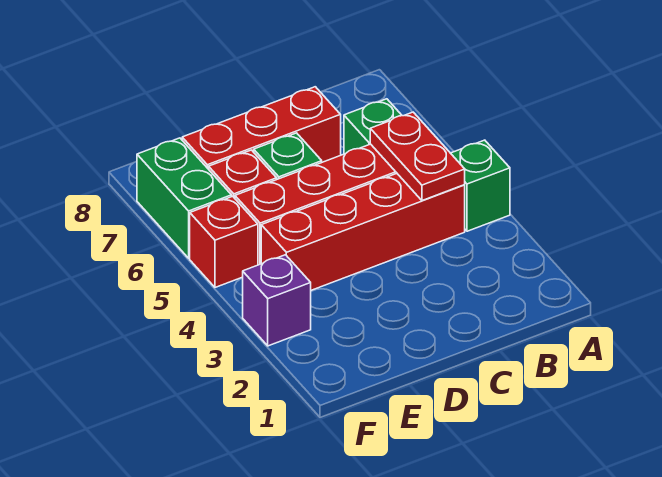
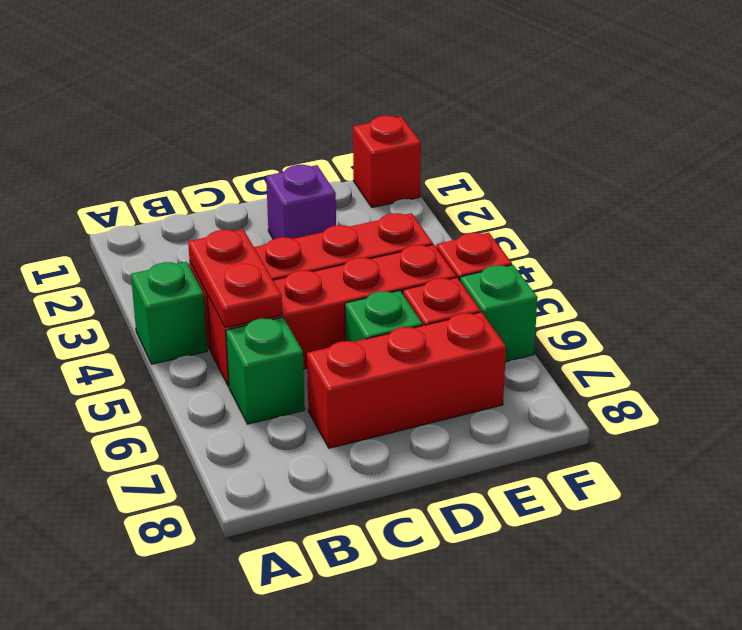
none -> red 1x1 brick [353,116,421,207]
purple 1x1 brick [243,255,311,346] -> purple 1x1 brick moved to [266,165,336,239]
green 1x2 brick [137,138,232,258] -> green 1x1 brick [460,265,538,362]

